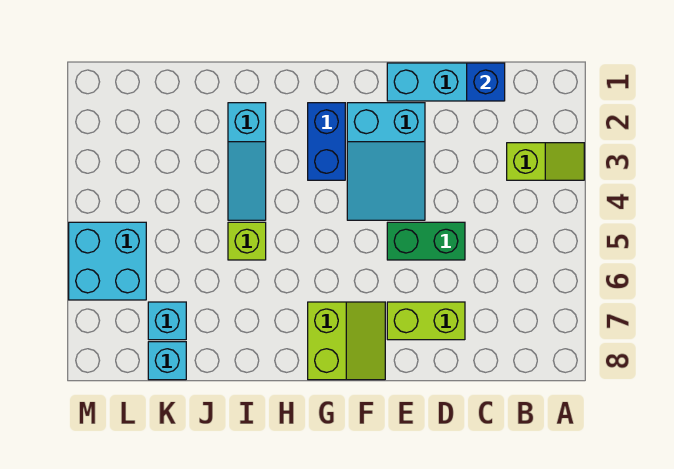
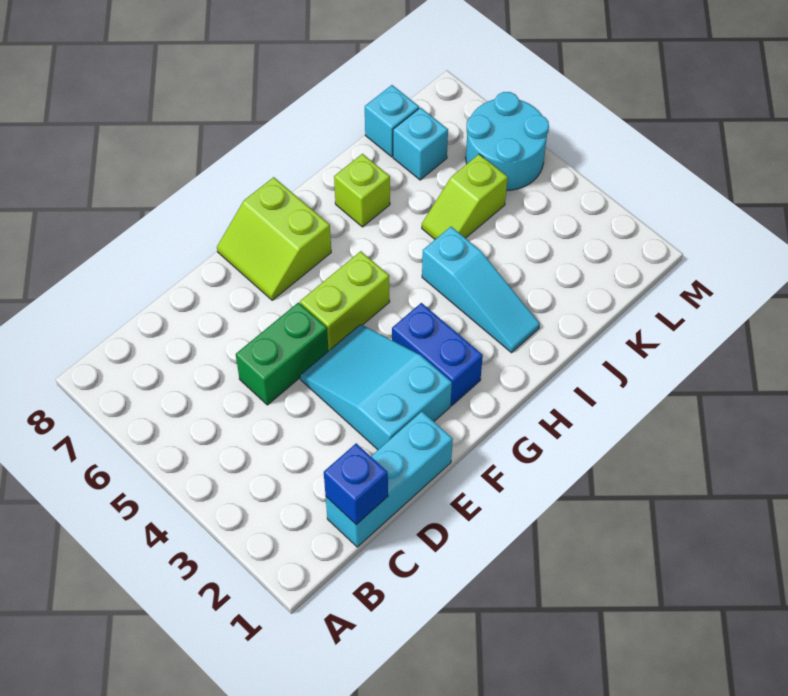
lime 1x2 slope [507,143,584,180] -> lime 1x2 slope moved to [422,154,508,239]
lime 1x2 brick [387,302,465,340] -> lime 1x2 brick moved to [300,251,390,350]
cyan 1x3 slope [228,103,266,220] -> cyan 1x3 slope turned to [422,227,540,353]
lime 1x1 brick [228,222,266,260] -> lime 1x1 brick moved to [334,154,390,227]
cyan 2x2 brick [69,222,146,300] -> cyan 2x2 round brick [466,92,549,190]

